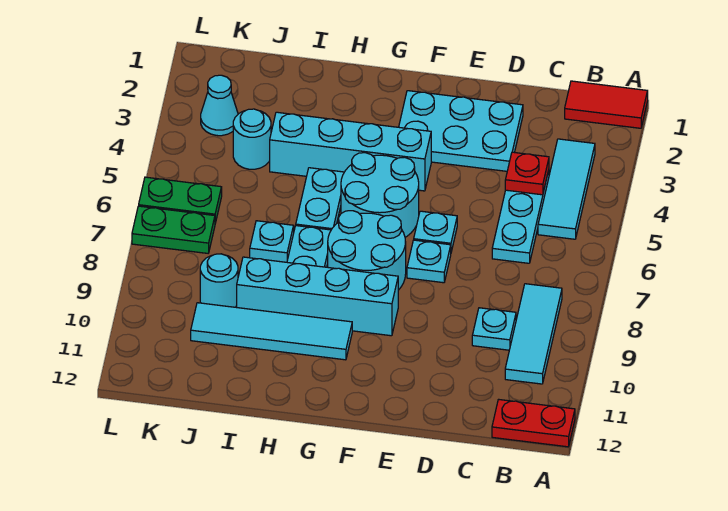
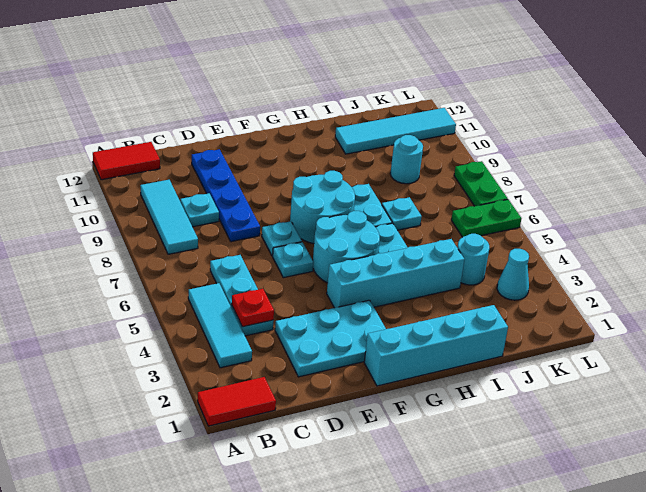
red 1x2 plate [492,399,575,447] -> red 1x2 tile [93,142,160,180]
none -> blue 1x4 plate [192,149,260,242]
cyan 1x4 brick [237,257,398,336] -> cyan 1x4 brick moved to [364,305,508,386]
cyan 1x4 tile [191,303,352,360] -> cyan 1x4 tile moved to [335,108,456,154]
green 1x2 plate [132,206,215,253] -> green 1x2 plate turned to [454,161,508,206]

